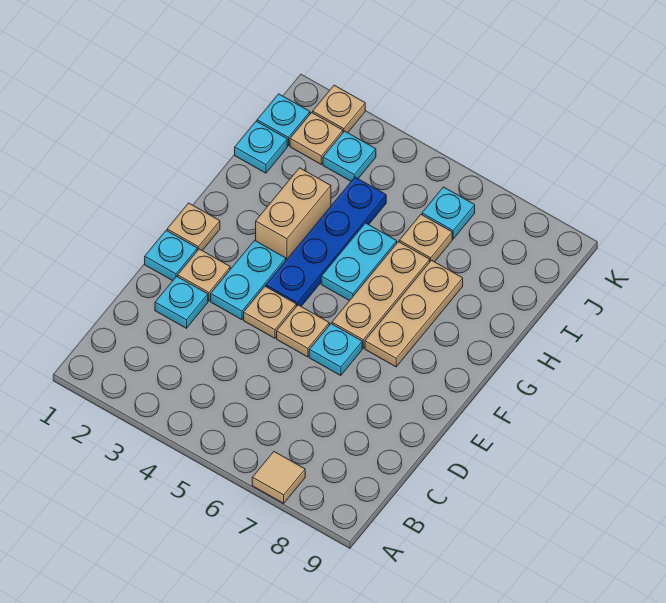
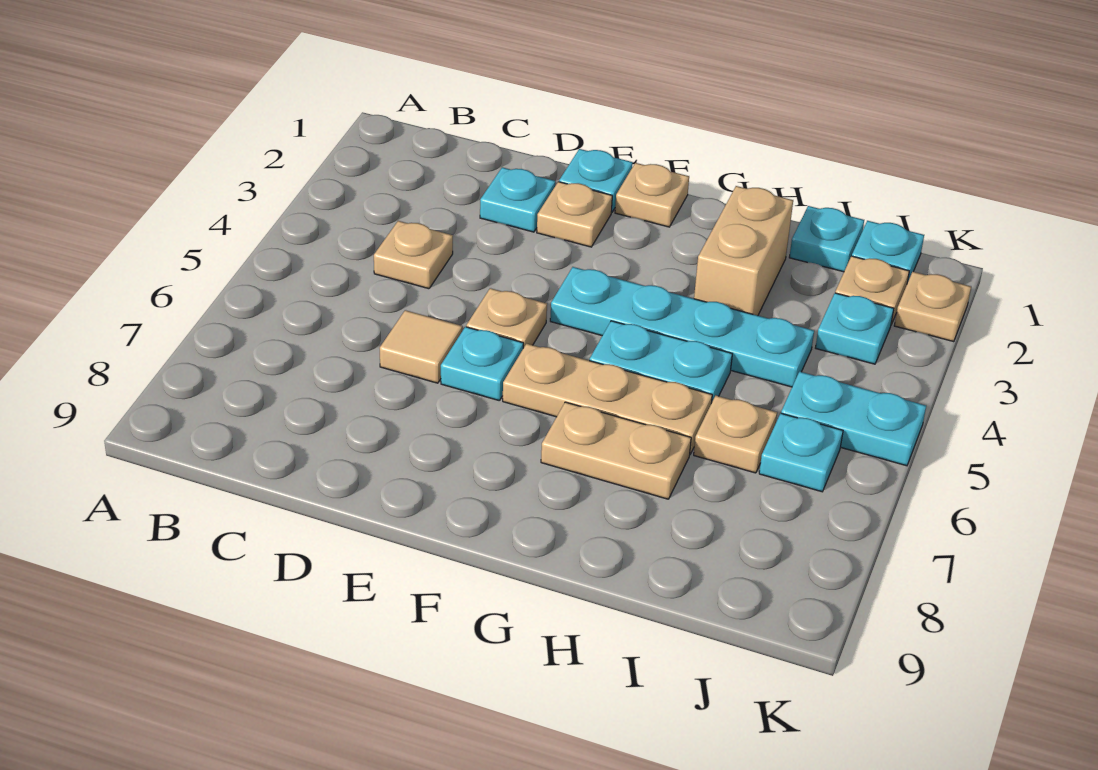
tan 1x1 tile [252,452,305,503] -> tan 1x1 tile moved to [380,310,462,383]
cyan 1x2 plate [211,240,286,320] -> cyan 1x2 plate moved to [781,371,926,466]
tan 1x1 plate [244,286,296,338] -> tan 1x1 plate moved to [374,221,453,289]
blue 1x4 plate [266,177,386,306] -> cyan 1x4 plate [550,267,814,387]
tan 1x3 plate [365,260,463,367] -> tan 1x2 plate [541,402,691,499]
tan 1x2 brick [256,168,331,260] -> tan 1x2 brick turned to [694,186,793,316]

